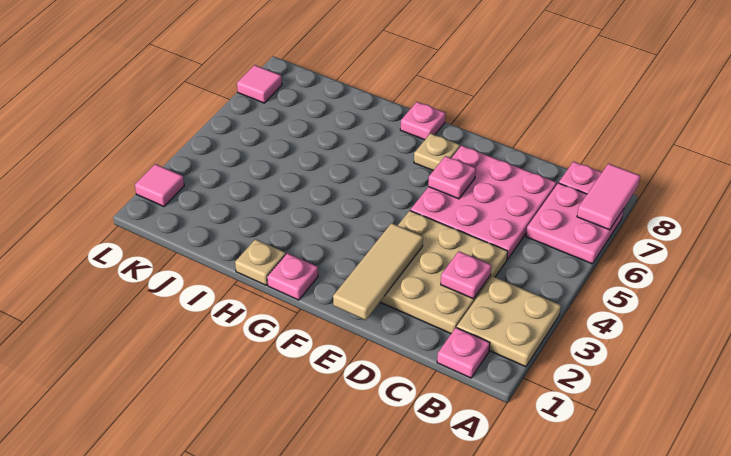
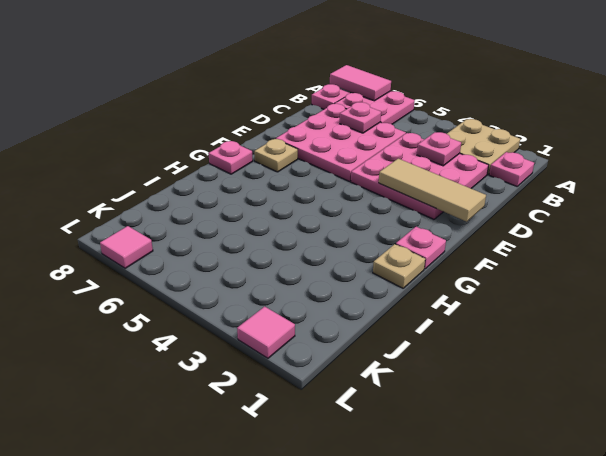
tan 3x3 plate [380,211,508,334] -> pink 3x3 plate [351,133,489,219]
pink 1x1 plate [428,156,476,199] -> pink 1x1 plate moved to [340,102,381,133]

